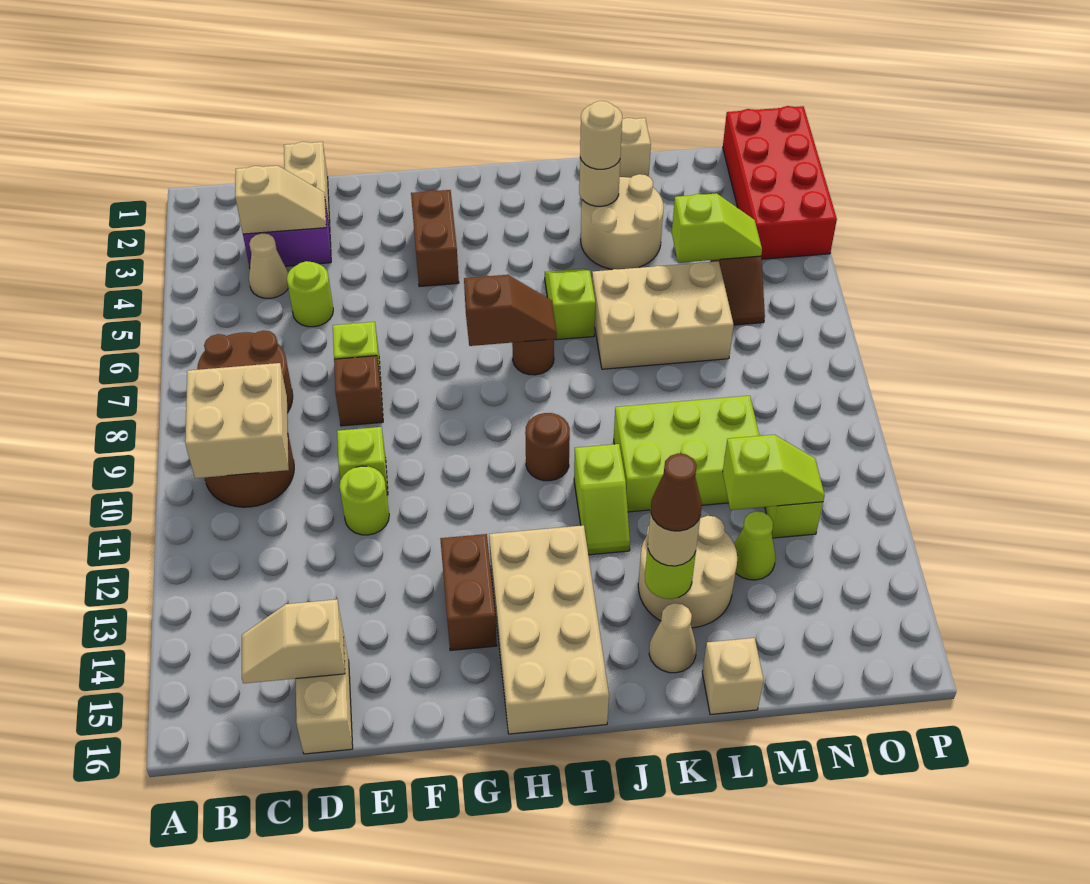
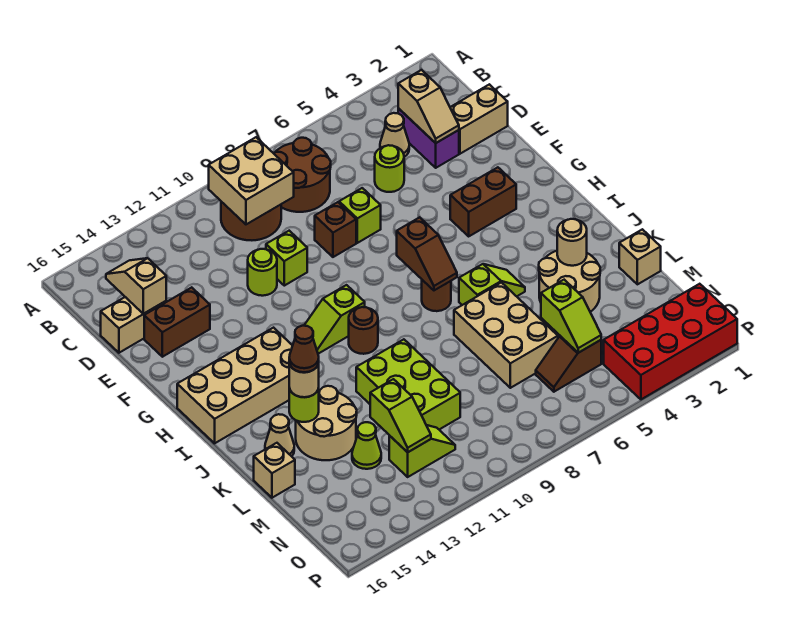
brown 1x2 brick [440,534,497,651] -> brown 1x2 brick moved to [144,287,210,357]
lime 1x2 slope [574,444,630,555] -> lime 1x2 slope moved to [304,285,365,354]
tan 1x1 round brick [580,101,622,169] -> none

